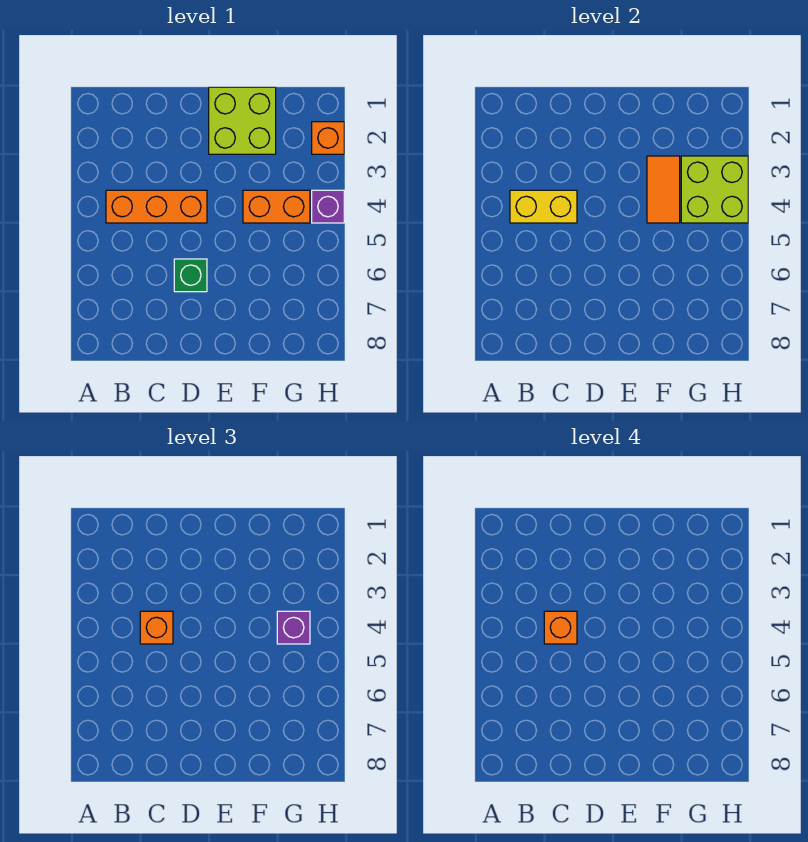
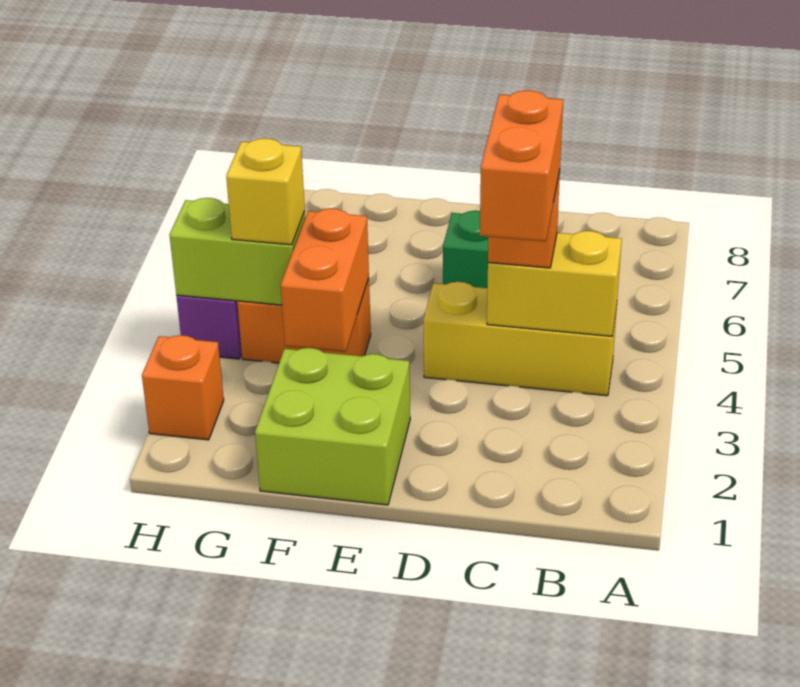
orange 1x3 brick [106,190,207,223] -> yellow 1x3 brick [424,282,617,396]
orange 1x1 brick [544,611,577,644] -> orange 1x2 brick [480,90,563,242]
orange 1x2 tile [647,156,680,223] -> orange 1x2 brick [281,209,369,352]
lime 2x2 brick [681,156,748,223] -> lime 1x2 brick [169,198,305,305]
purple 1x1 brick [277,611,310,644] -> yellow 1x1 brick [226,138,305,245]

